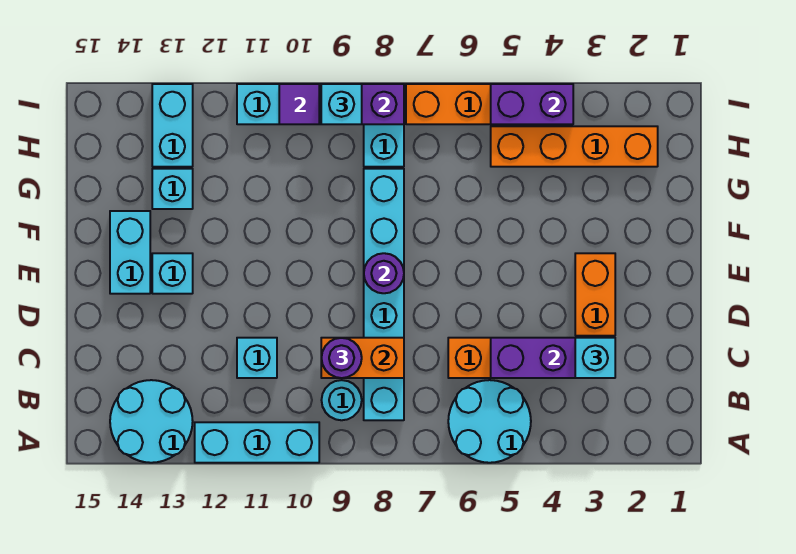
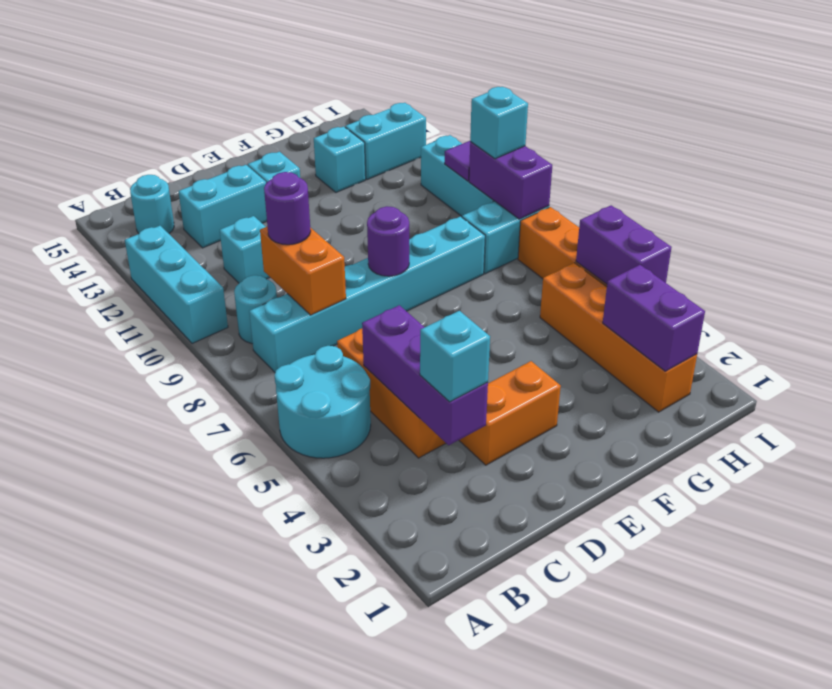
cyan 2x2 round brick [110,380,193,463] -> cyan 1x1 round brick [130,175,174,234]
cyan 1x2 brick [110,211,150,294] -> cyan 1x2 brick moved to [178,165,267,248]
none -> purple 1x2 brick [603,265,705,371]

